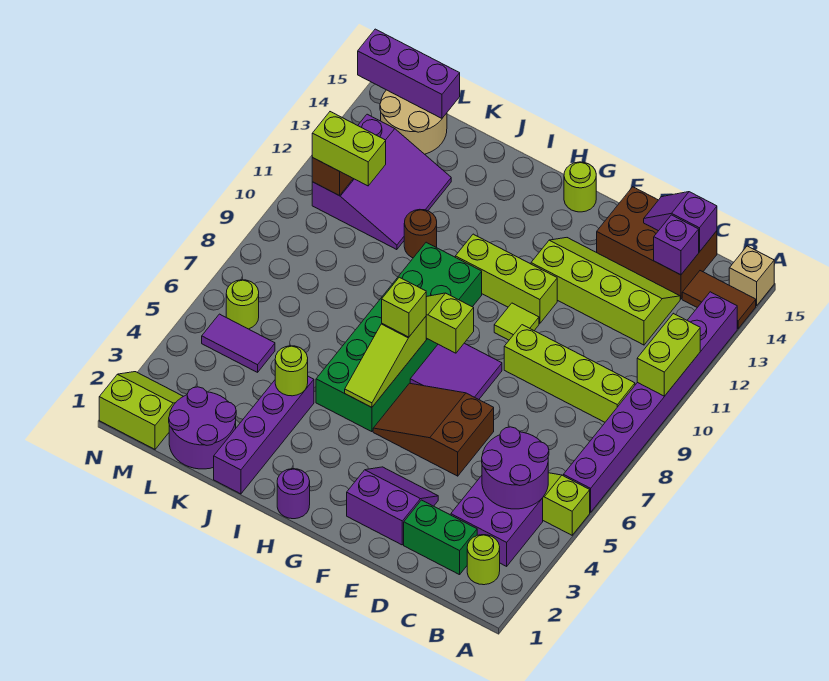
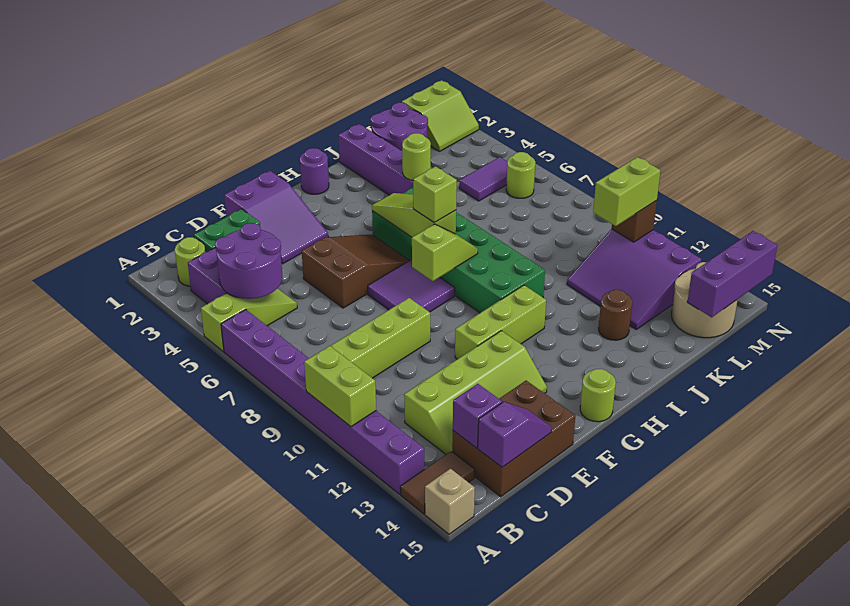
purple 2x2 slope [347,467,438,545] -> purple 2x3 slope [224,171,328,264]
lime 1x1 tile [494,303,539,340] -> none
brown 1x1 round brick [404,209,437,258] -> brown 1x1 round brick moved to [599,290,632,340]

